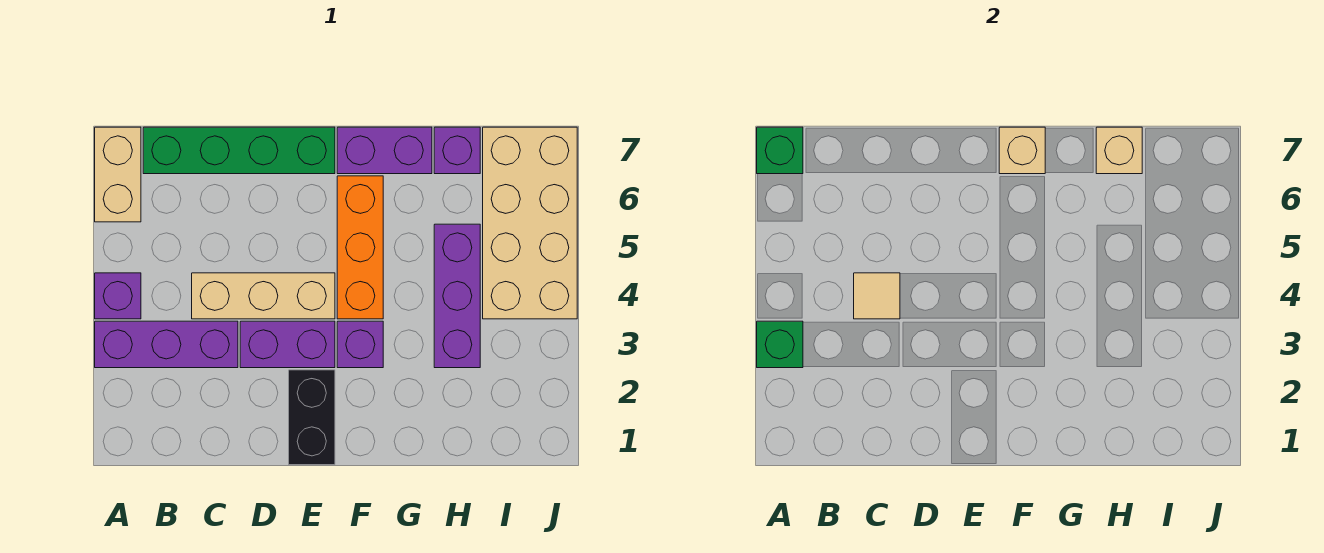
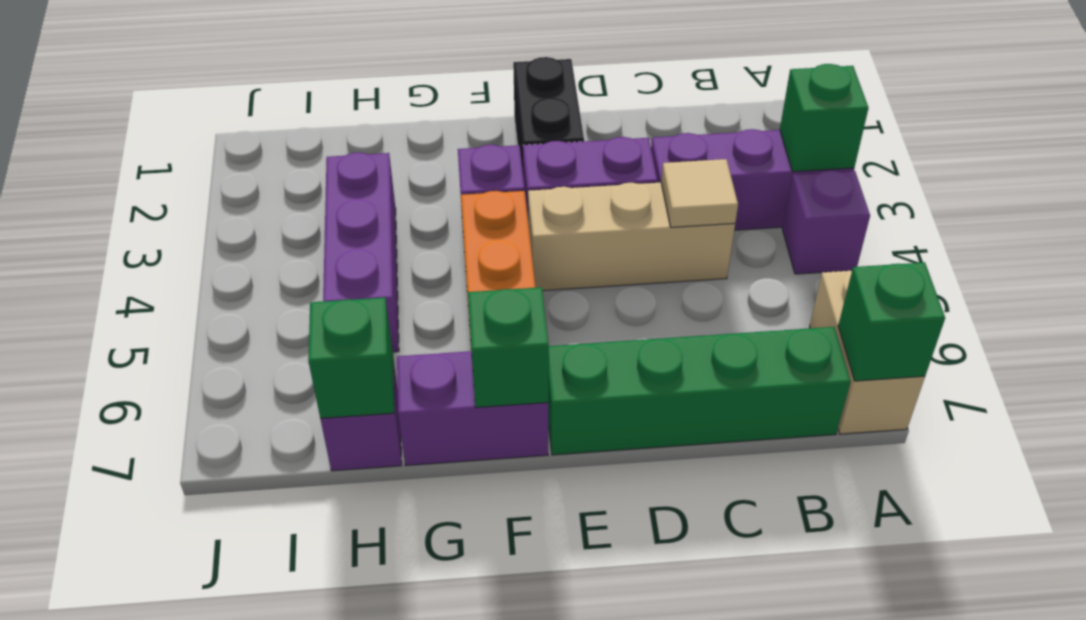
tan 1x1 brick [999,127,1045,174] -> green 1x1 brick [468,287,549,407]
tan 1x1 brick [1096,127,1142,174] -> green 1x1 brick [308,298,394,418]
tan 2x4 brick [483,127,577,319] -> none

